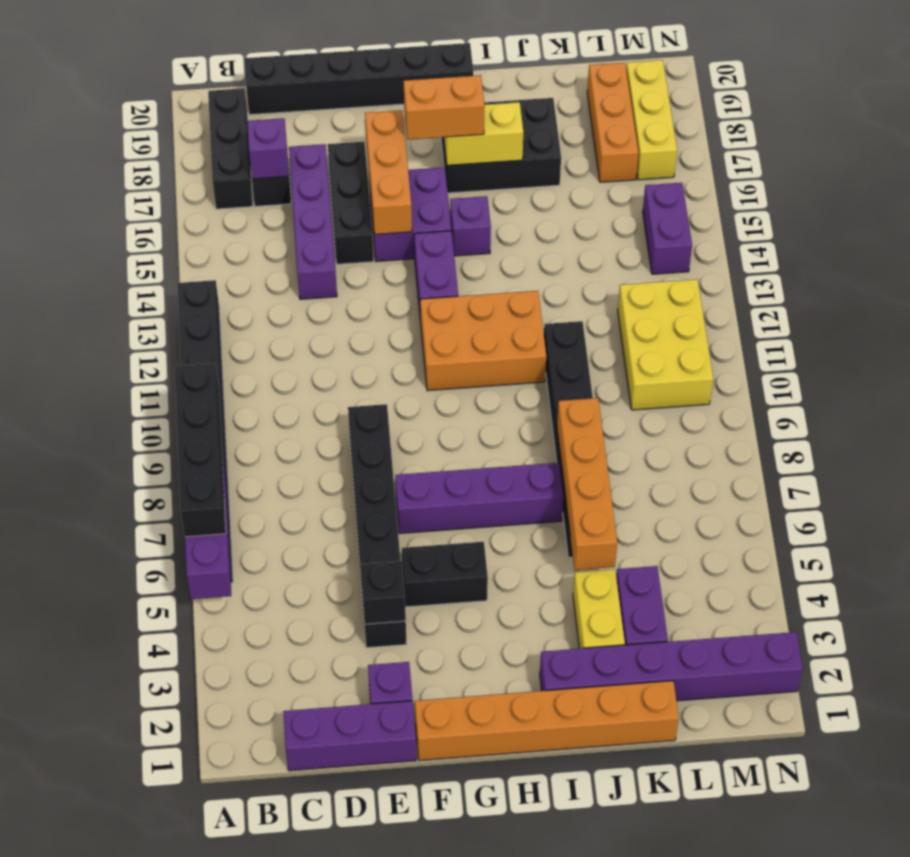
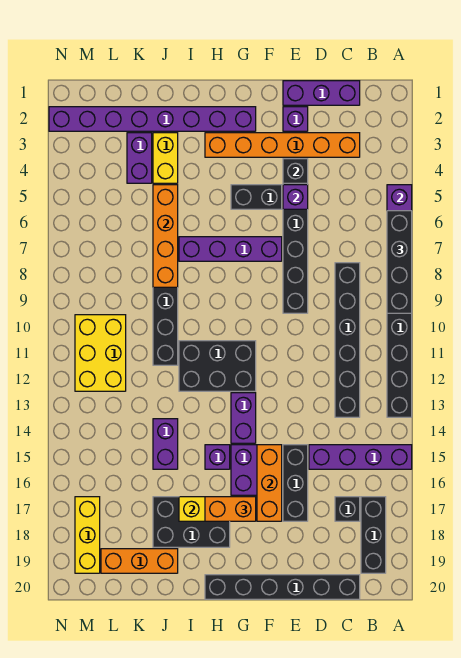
none -> black 1x6 brick [335,263,360,417]
purple 1x1 brick [247,118,289,179] -> purple 1x1 brick moved to [283,185,308,209]
purple 1x4 brick [289,144,337,299] -> purple 1x4 brick turned to [309,445,412,469]
orange 1x6 brick [415,681,679,761] -> orange 1x6 brick moved to [205,133,360,157]
orange 2x3 brick [420,291,546,391] -> black 2x3 brick [179,341,256,391]
purple 1x6 brick [540,632,803,701] -> purple 1x8 brick [49,107,256,131]
orange 1x3 brick [587,63,639,182] -> orange 1x3 brick turned to [101,549,178,573]
purple 1x2 brick [643,183,692,274] -> purple 1x2 brick moved to [153,419,178,469]

